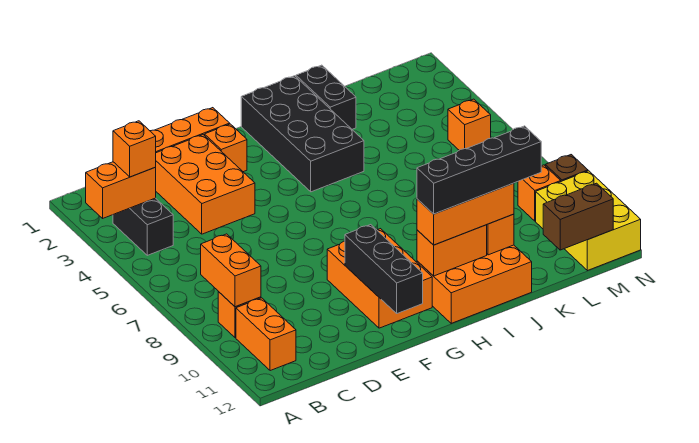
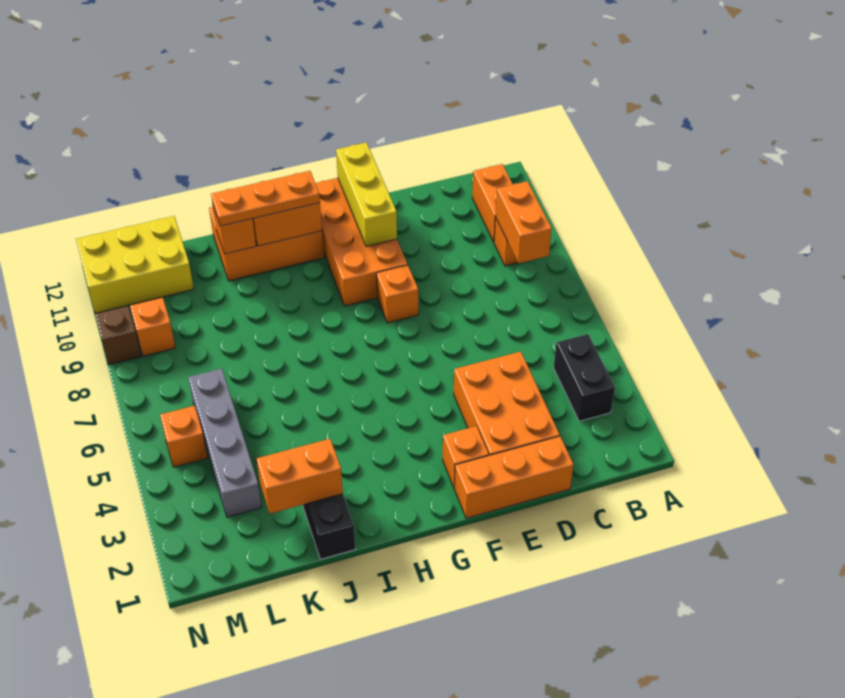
orange 1x2 brick [86,162,156,218] -> orange 1x2 brick moved to [257,439,343,514]
orange 1x1 brick [113,121,156,177] -> orange 1x1 brick moved to [377,265,418,323]
orange 2x3 brick [327,229,432,328] -> orange 2x4 brick [315,178,408,306]
black 1x3 brick [345,225,423,313] -> yellow 1x3 brick [336,142,397,246]
black 2x4 brick [241,76,364,192] -> none
orange 1x3 brick [417,183,514,245] -> orange 1x3 plate [211,171,320,226]
black 1x4 brick [417,126,541,214] -> none
none -> grey 1x4 brick [188,369,262,517]
brown 1x2 brick [543,183,613,250] -> none
yellow 2x3 brick [536,171,641,271] -> yellow 2x3 brick turned to [76,216,194,313]

